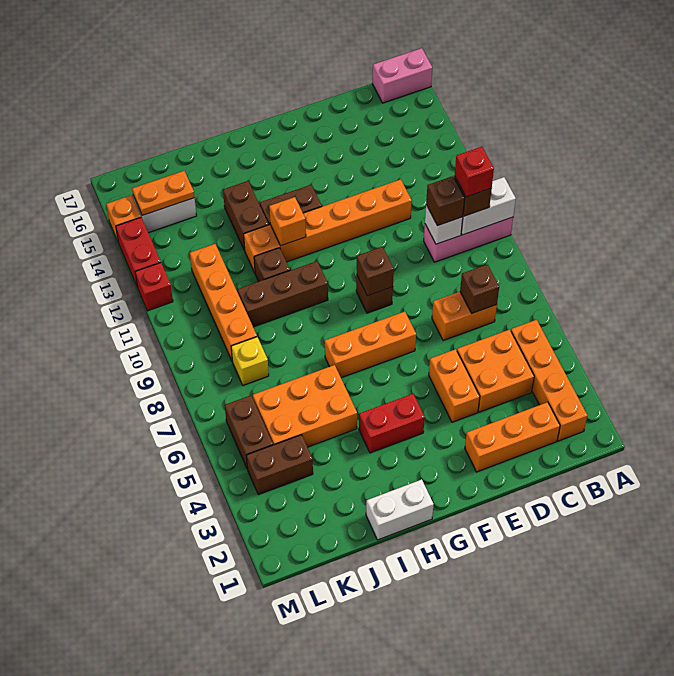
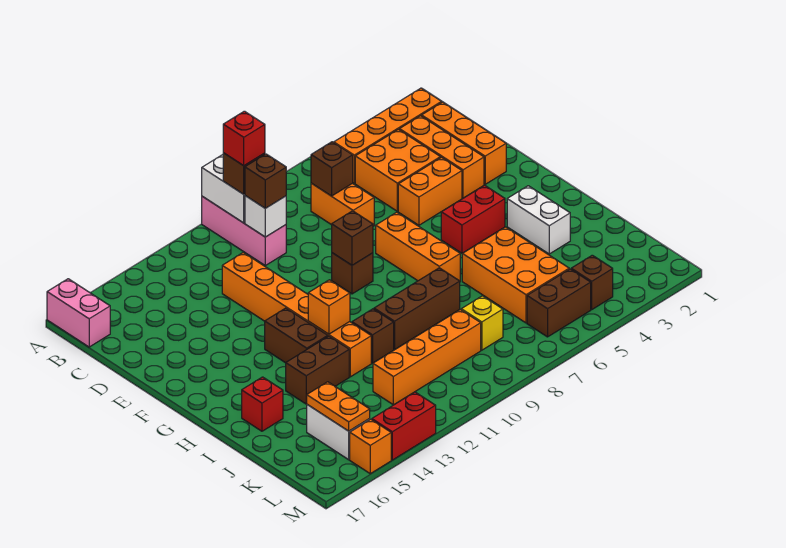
none -> orange 1x3 brick [400,116,484,198]
red 1x2 brick [359,394,425,453] -> red 1x2 brick turned to [441,185,505,253]
white 1x2 brick [366,479,434,540] -> white 1x2 brick moved to [507,186,570,254]
brown 1x3 brick [237,261,328,327] -> brown 1x3 brick turned to [374,268,460,350]
brown 1x2 brick [247,435,313,495] -> brown 1x1 brick [571,255,613,309]
red 1x1 brick [135,263,173,311] -> red 1x1 brick moved to [242,377,283,431]

